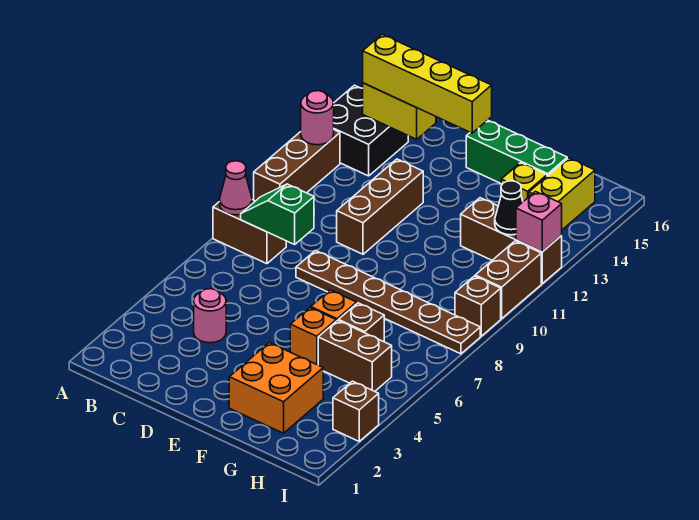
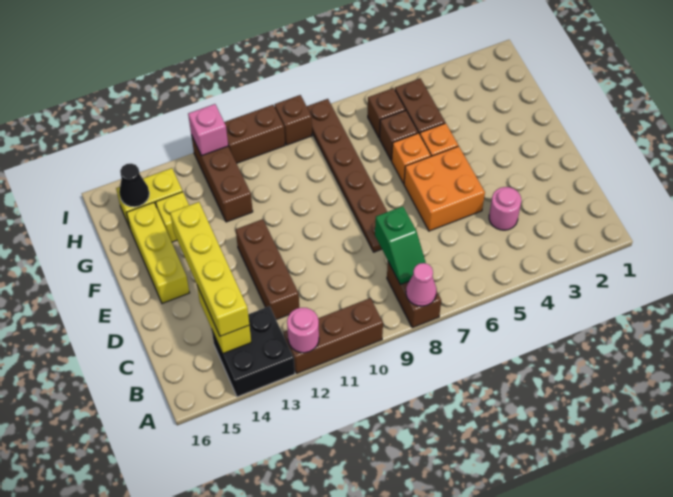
brown 1x3 brick [337,159,423,254] -> brown 1x3 brick turned to [236,219,299,320]
green 1x3 brick [466,120,567,183] -> yellow 1x3 brick [126,202,190,303]
orange 2x2 brick [229,343,323,433] -> orange 2x2 brick moved to [404,146,485,231]
black 1x1 cone [495,181,523,235] -> black 1x1 cone moved to [119,164,149,207]
brown 1x1 brick [333,381,379,441] -> brown 1x1 brick moved to [368,88,406,138]

